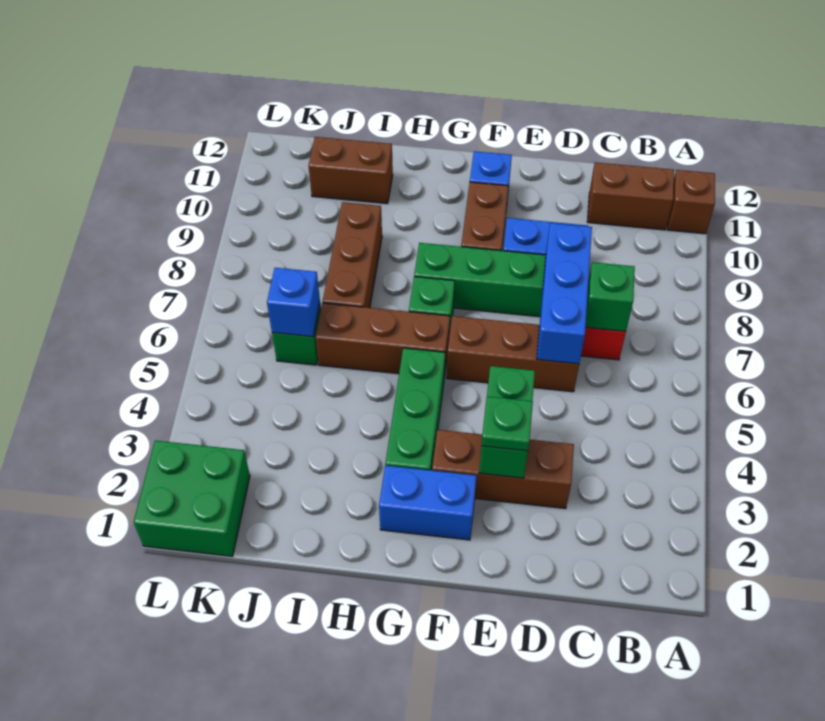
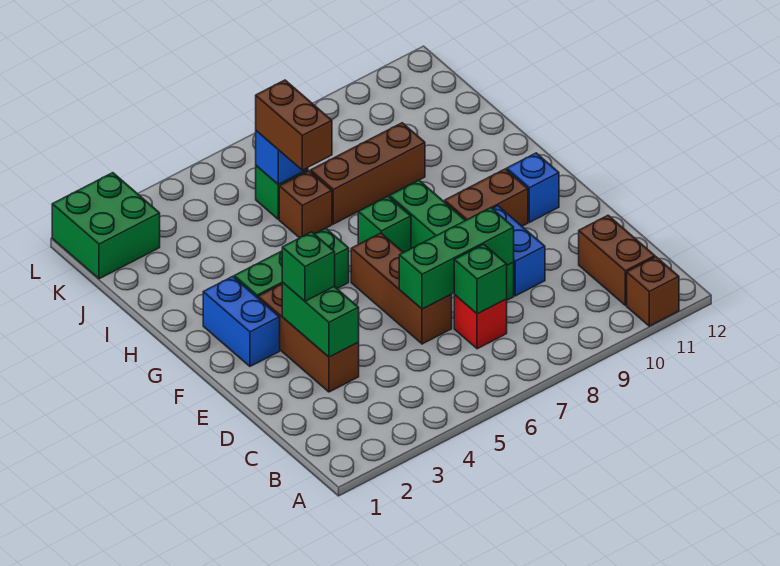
blue 1x3 brick [537,223,592,364] -> green 1x3 brick [399,208,514,309]
green 1x2 brick [479,366,535,478] -> green 1x2 brick turned to [282,282,359,357]
green 1x1 plate [481,396,533,451] -> green 1x1 brick [282,232,335,301]
brown 1x3 brick [316,303,450,378] -> brown 1x1 brick [279,171,332,238]
brown 1x2 brick [309,137,393,204] -> brown 1x2 brick moved to [256,80,332,170]

